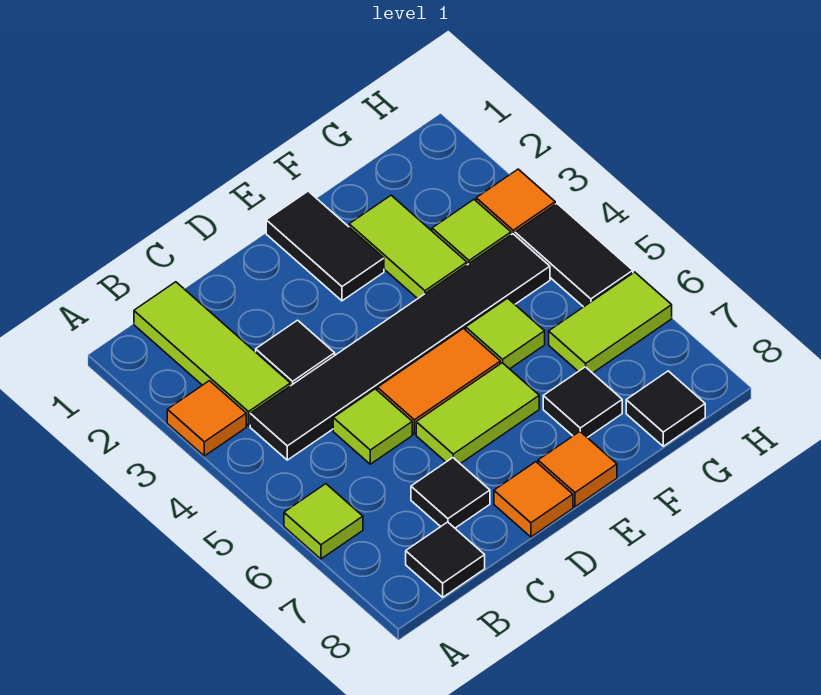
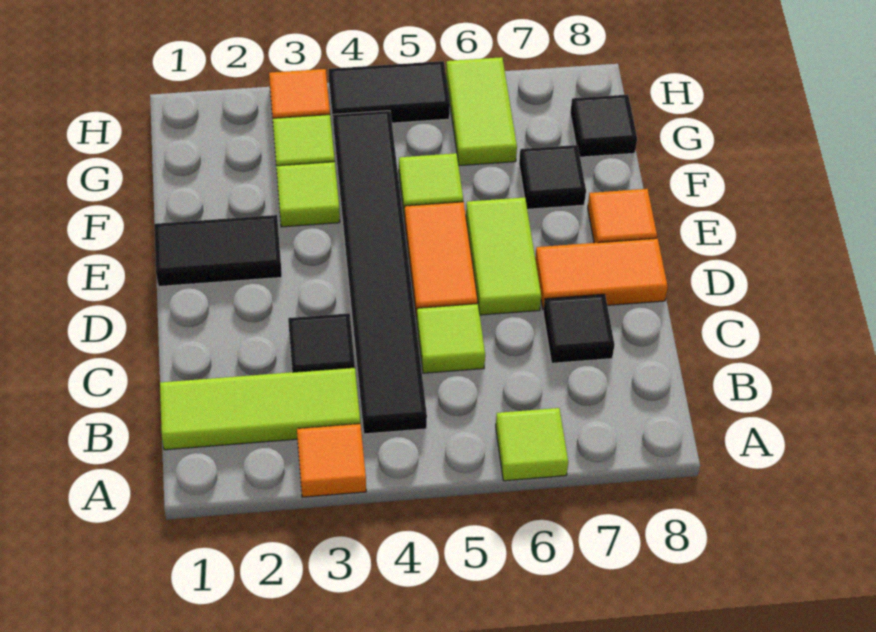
black 1x1 tile [406,522,485,597] -> none
orange 1x1 tile [494,462,573,537] -> orange 1x2 tile [535,238,668,310]
lime 1x2 tile [349,195,467,299] -> lime 1x1 tile [276,162,340,227]

